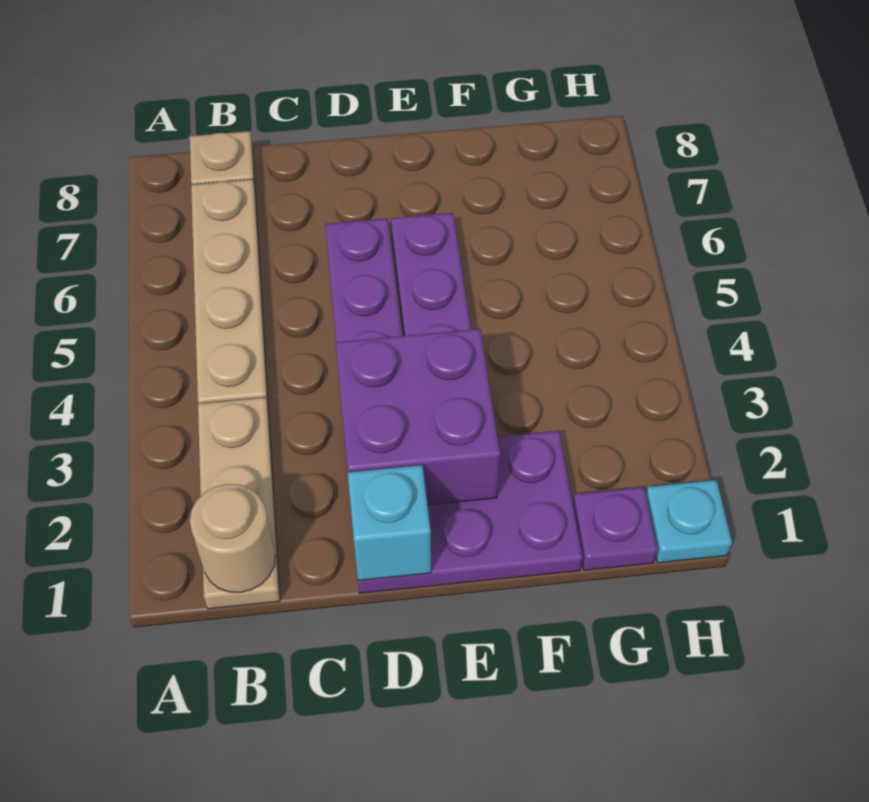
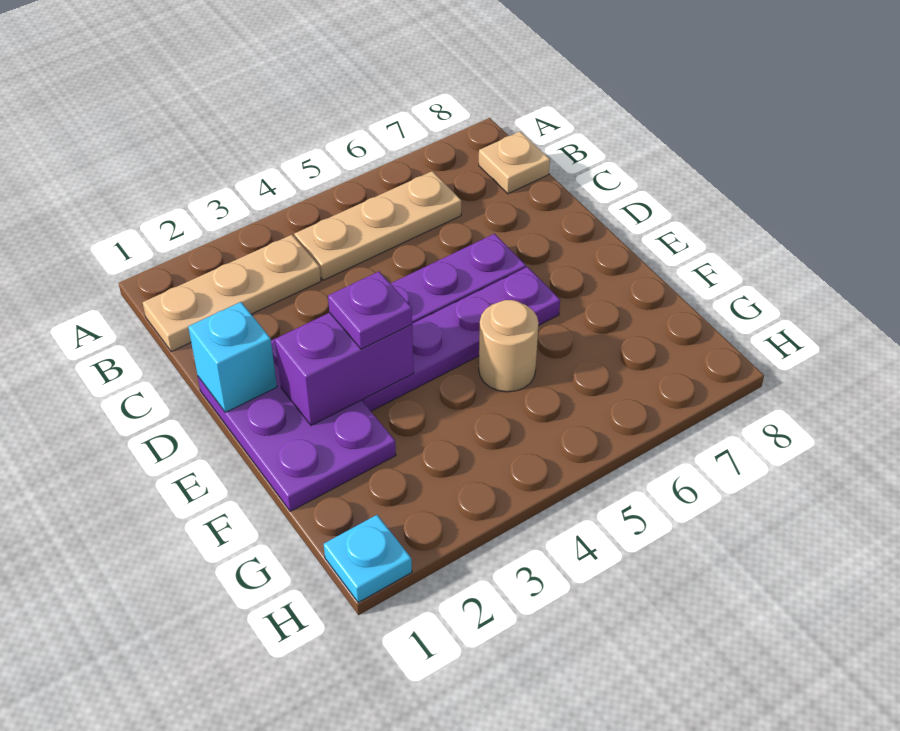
tan 1x1 round brick [190,484,275,592] -> tan 1x1 round brick moved to [479,300,539,392]
tan 1x4 plate [191,179,268,405] -> tan 1x3 plate [294,171,461,280]
purple 2x2 brick [336,329,500,505] -> purple 1x2 brick [275,313,414,425]
purple 1x1 plate [573,487,657,570] -> purple 1x1 plate moved to [328,272,412,349]

